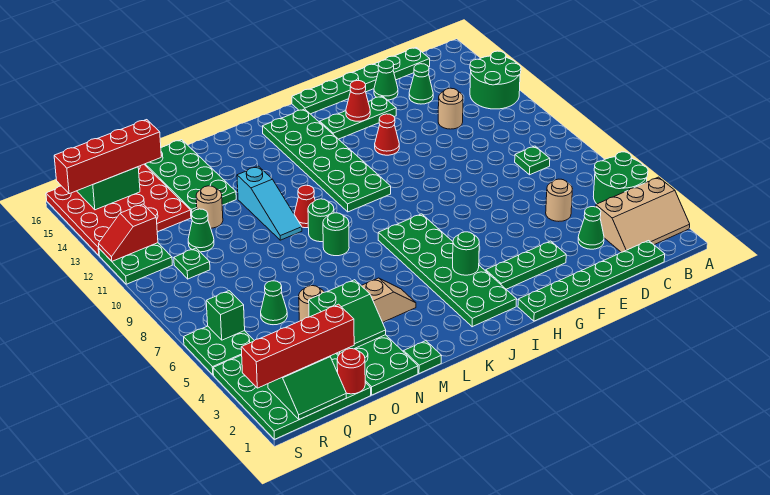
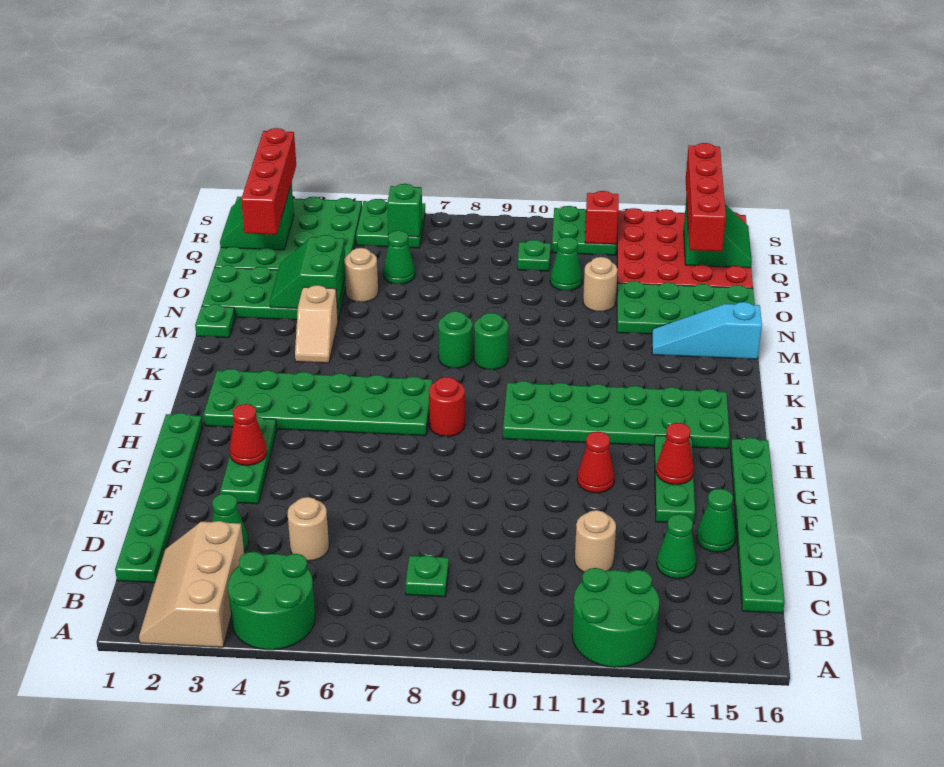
green 1x1 round brick [453,232,479,275] -> none
red 1x1 cone [294,185,315,228] -> red 1x1 cone moved to [230,404,267,465]
cyan 1x3 slope [237,166,302,240] -> cyan 1x3 slope moved to [652,302,762,359]
red 1x1 round brick [337,349,365,394] -> red 1x1 round brick moved to [429,377,465,436]

